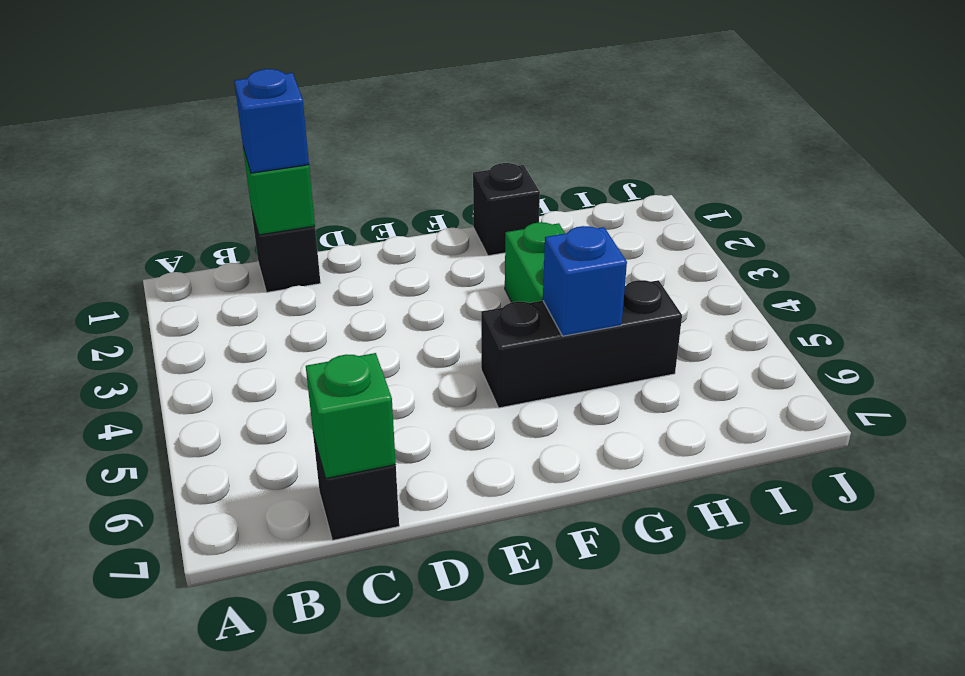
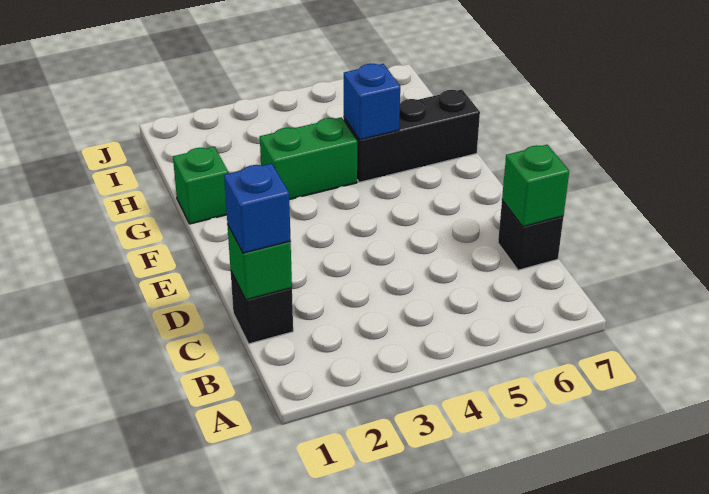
black 1x3 brick [481,280,682,408] -> black 1x3 brick turned to [344,90,480,182]
black 1x1 brick [473,163,540,256] -> green 1x1 brick [173,147,228,224]

